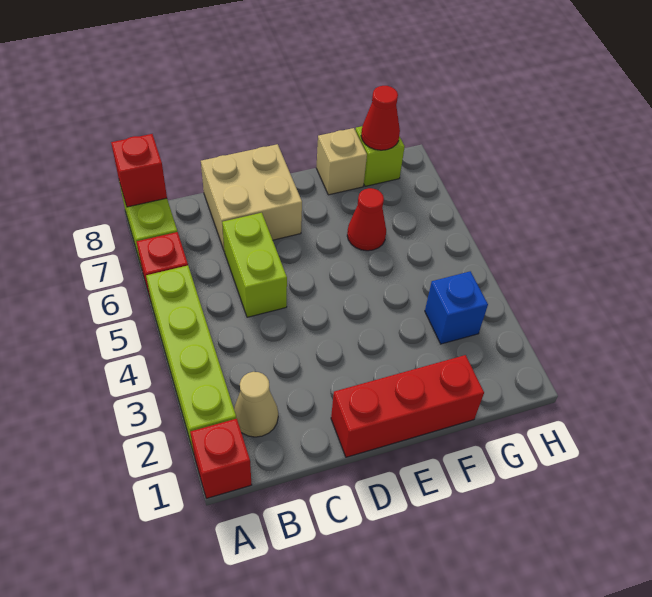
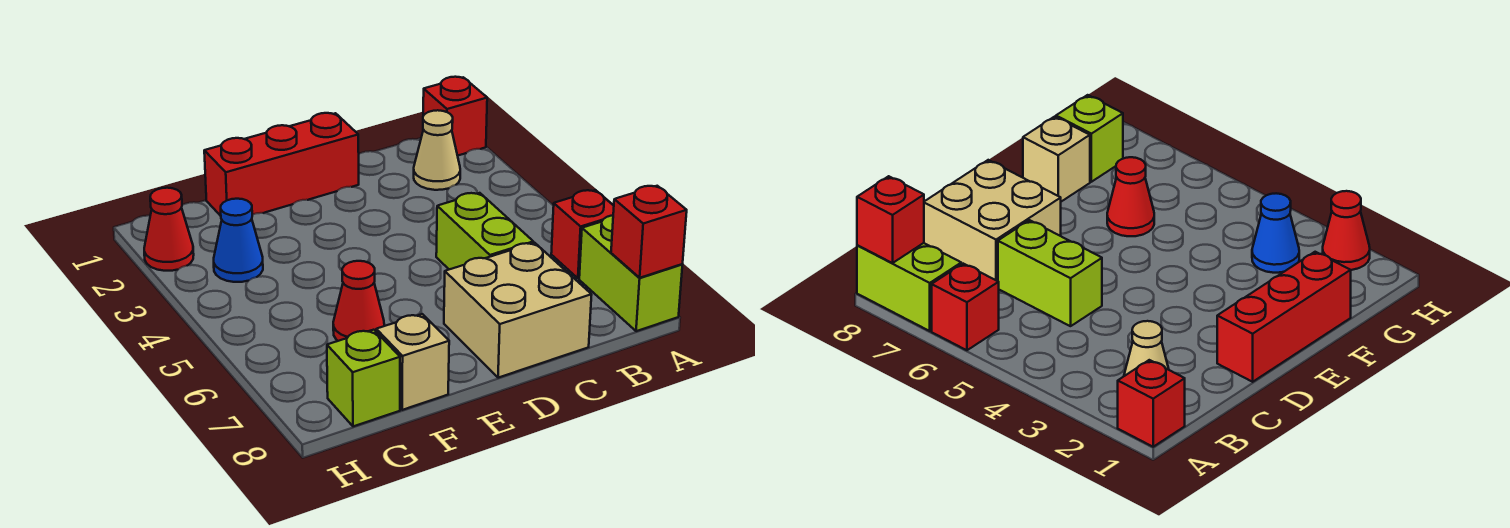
lime 1x4 brick [146,266,236,453] -> none
blue 1x1 brick [425,271,488,344] -> blue 1x1 cone [214,199,263,282]
red 1x1 cone [361,86,400,150] -> red 1x1 cone moved to [144,188,194,271]

